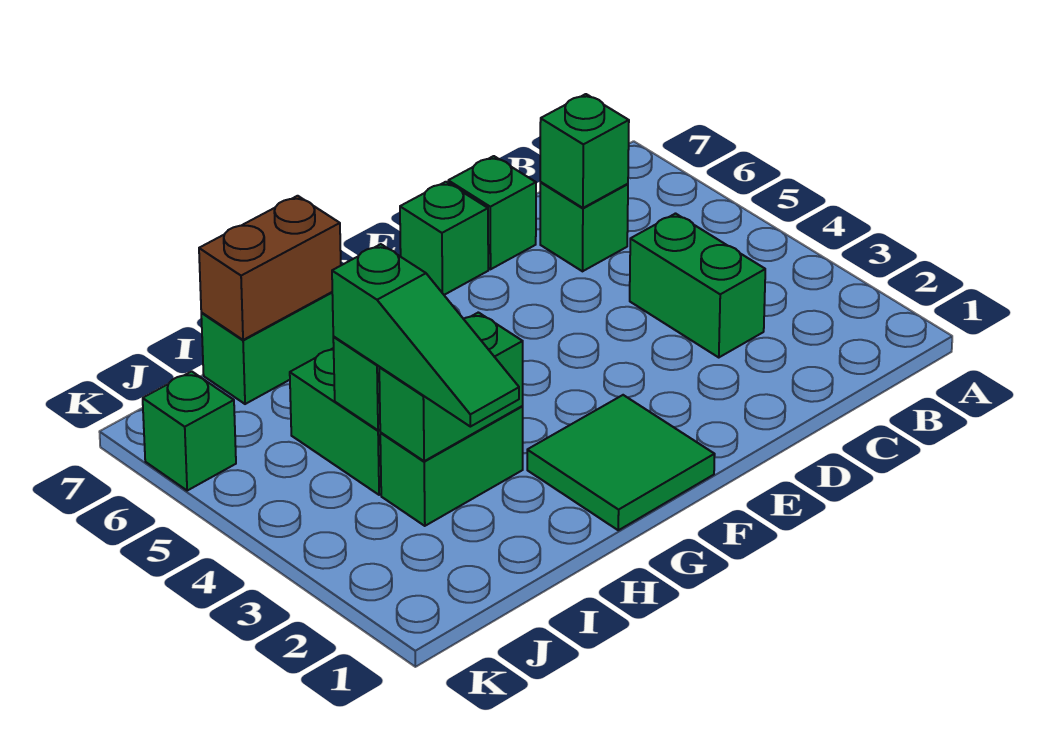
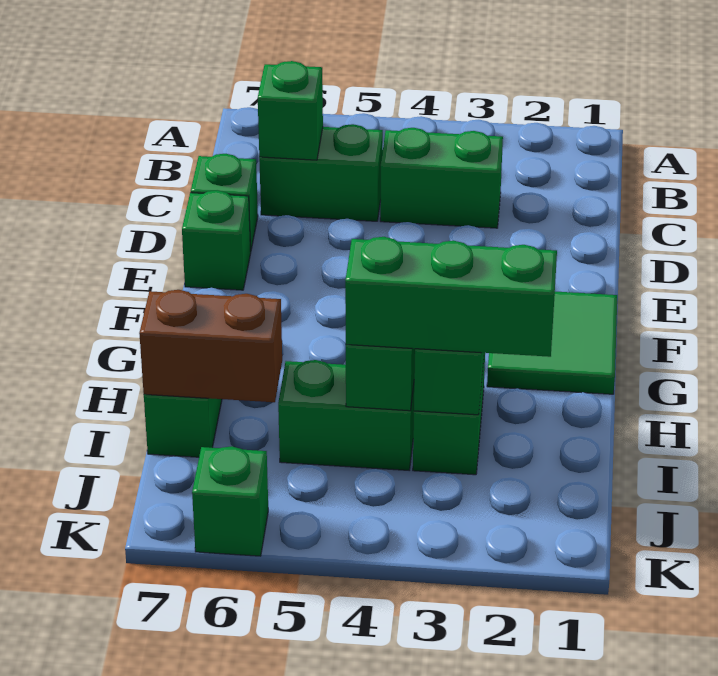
green 1x1 brick [540,182,628,271] -> green 1x2 brick [259,124,383,221]
brown 1x2 brick [199,196,341,340] -> brown 1x2 brick turned to [139,290,282,402]
green 1x3 slope [332,244,519,427] -> green 1x3 brick [345,237,557,357]

